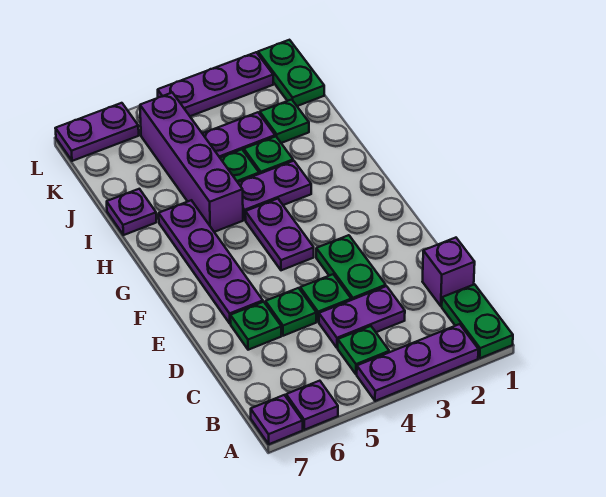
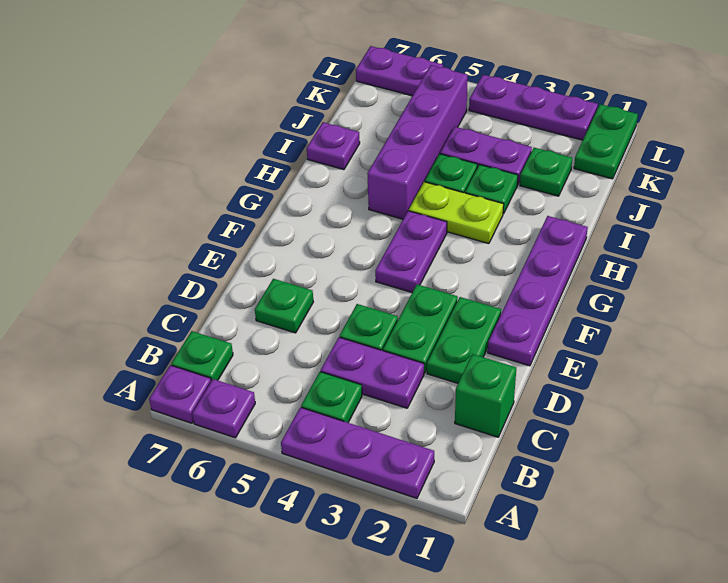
green 1x2 plate [442,284,513,358] -> green 1x2 plate moved to [427,297,501,383]
purple 1x1 brick [422,238,475,306] -> green 1x1 brick [455,354,516,437]
green 1x1 plate [265,288,316,336] -> green 1x1 plate moved to [171,331,233,381]
purple 1x4 plate [159,200,263,324] -> purple 1x4 plate moved to [488,216,588,366]
purple 1x2 plate [238,161,311,220] -> lime 1x2 plate [409,182,504,244]

